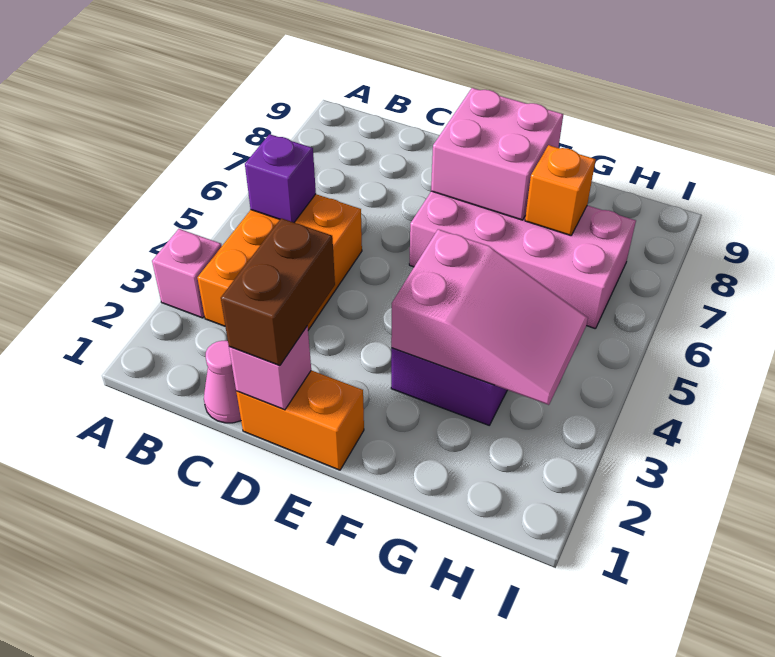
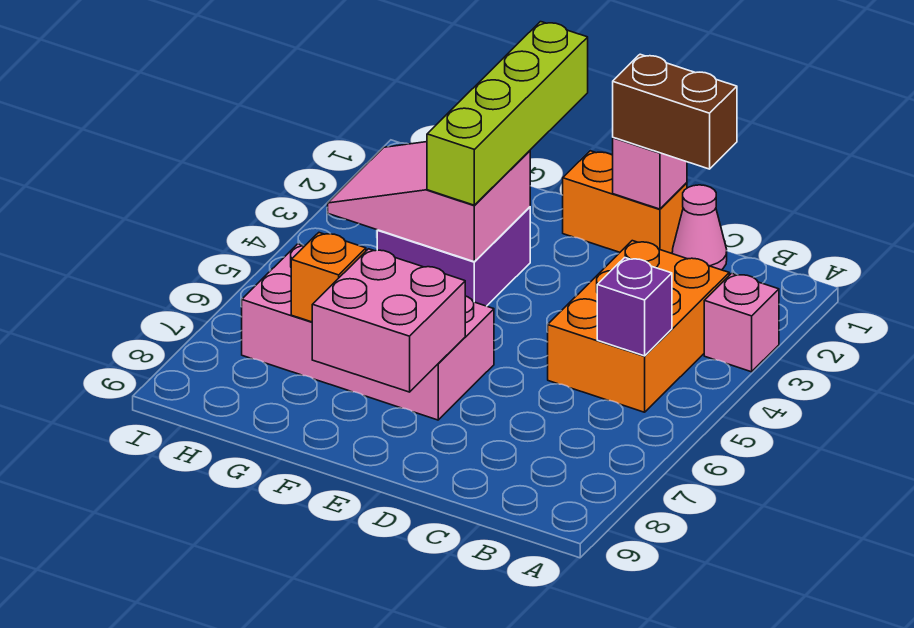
brown 1x2 brick [221,218,335,366] -> brown 1x2 brick turned to [613,54,737,169]
none -> lime 1x4 brick [427,22,588,205]

